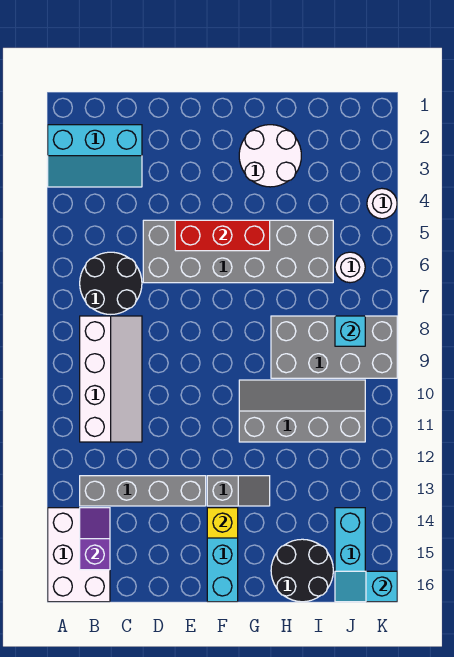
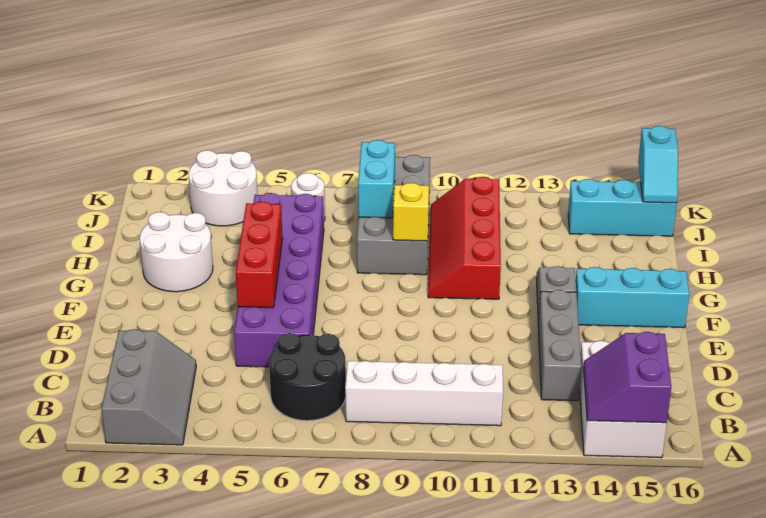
cyan 2x3 slope [48,125,142,187] -> grey 2x3 slope [101,329,196,445]
white 2x3 brick [48,508,110,602] -> white 2x3 brick turned to [580,341,667,458]
grey 1x4 brick [80,476,206,506] -> grey 1x3 brick [538,290,581,401]
purple 1x2 slope [80,508,110,570] -> purple 2x2 slope [583,332,671,423]
grey 2x6 brick [143,220,333,283] -> purple 2x6 brick [234,193,324,367]
yellow 1x1 brick [207,508,238,538] -> yellow 1x1 brick moved to [393,183,429,241]
grey 2x4 slope [239,380,365,442] -> red 2x4 slope [428,177,501,299]
black 2x2 round brick [271,539,333,602] -> none
cyan 1x1 brick [335,316,365,346] -> cyan 1x2 brick [358,140,395,218]
white 1x1 round brick [367,188,397,219] -> white 2x2 round brick [189,150,257,226]

